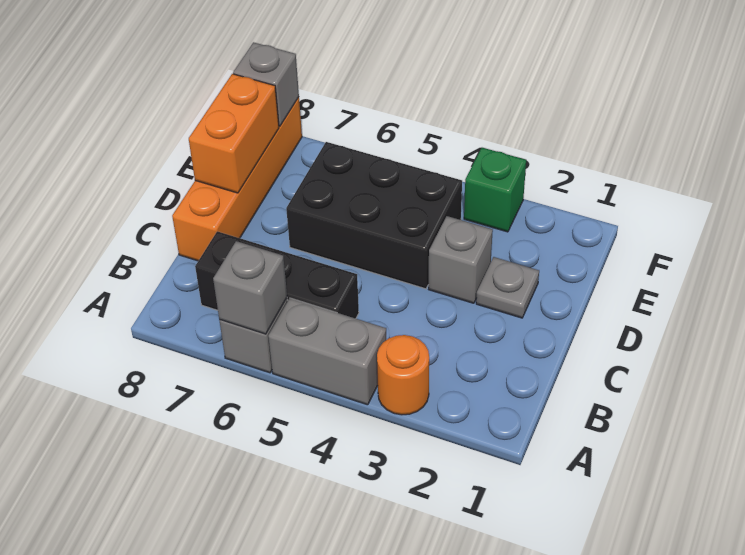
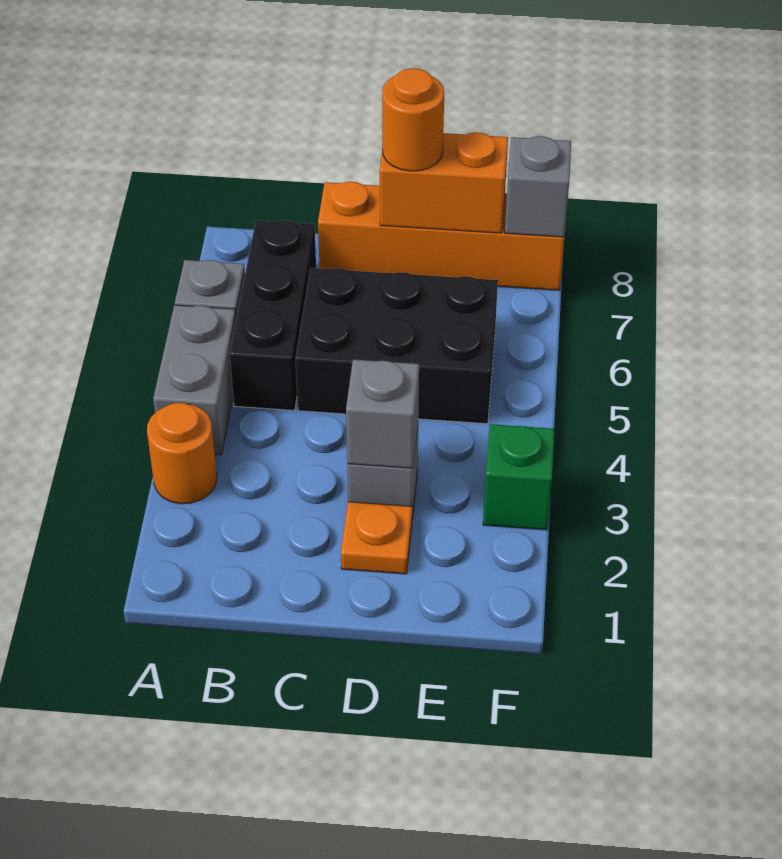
grey 1x1 brick [213,241,287,334] -> grey 1x1 brick moved to [346,360,419,468]
grey 1x1 plate [476,257,539,318] -> orange 1x1 plate [341,502,412,574]
black 2x3 brick [286,142,462,289] -> black 2x3 brick turned to [295,268,498,424]
none -> orange 1x1 round brick [382,68,444,171]

